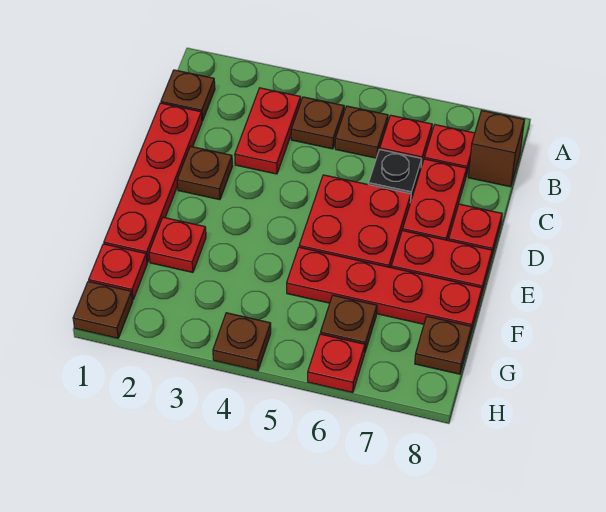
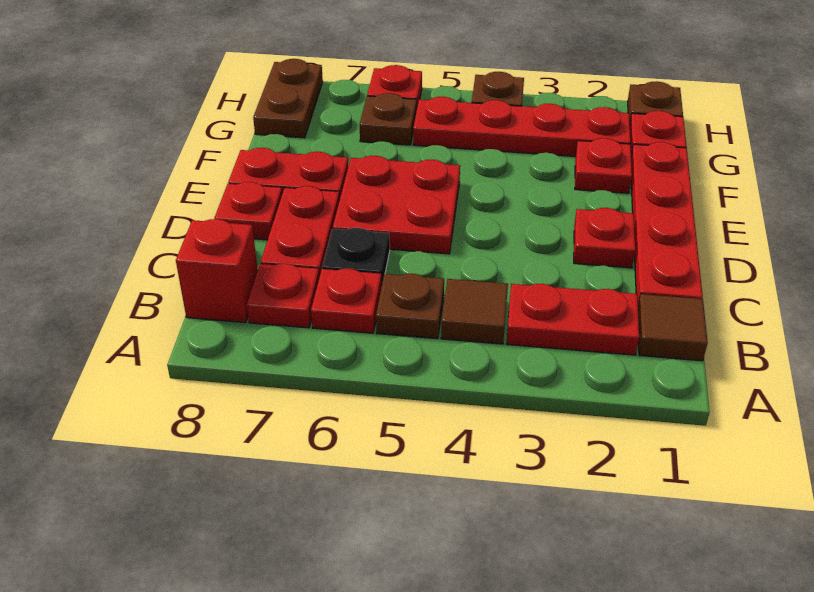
brown 1x1 plate [161,70,215,121] -> brown 1x1 tile [638,294,708,361]
red 1x2 plate [235,88,301,174] -> red 1x2 plate turned to [506,284,639,355]
brown 1x1 plate [291,97,344,149] -> brown 1x1 tile [441,279,508,344]
brown 1x1 brick [468,111,524,187] -> red 1x1 brick [176,219,258,323]
brown 1x1 plate [177,146,232,200] -> red 1x1 plate [574,208,635,268]
red 1x4 plate [287,247,482,333] -> red 1x4 plate moved to [413,97,630,156]
brown 1x1 plate [415,316,471,374] -> brown 1x2 plate [253,59,323,138]

